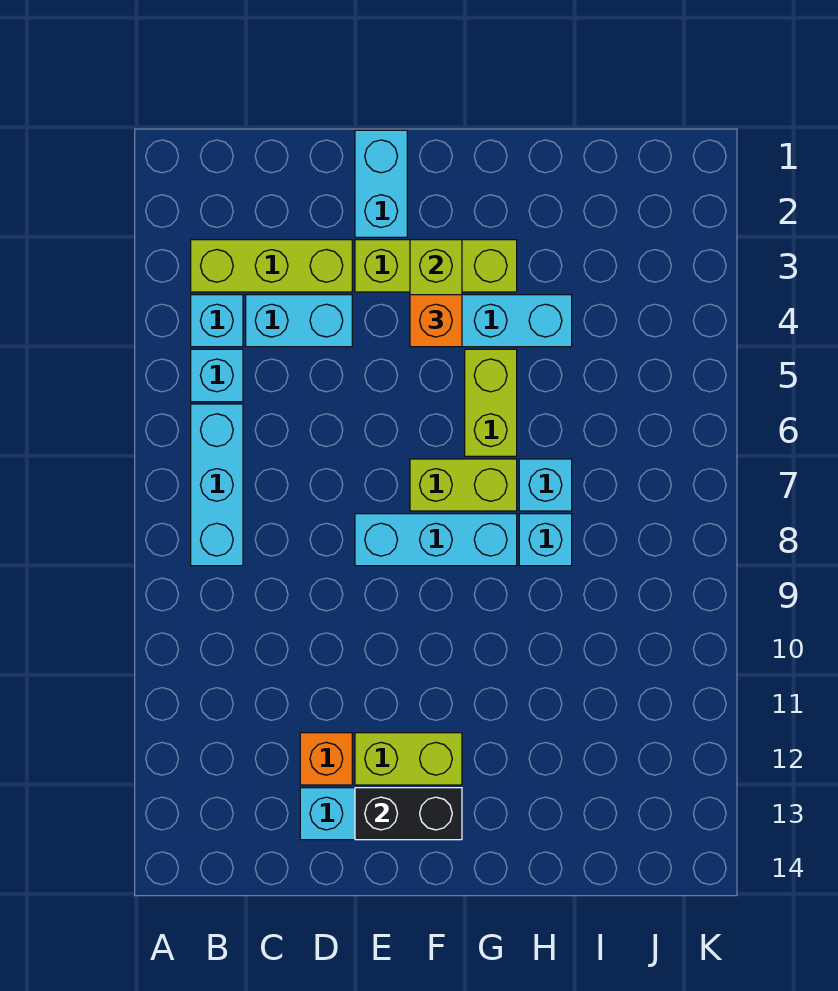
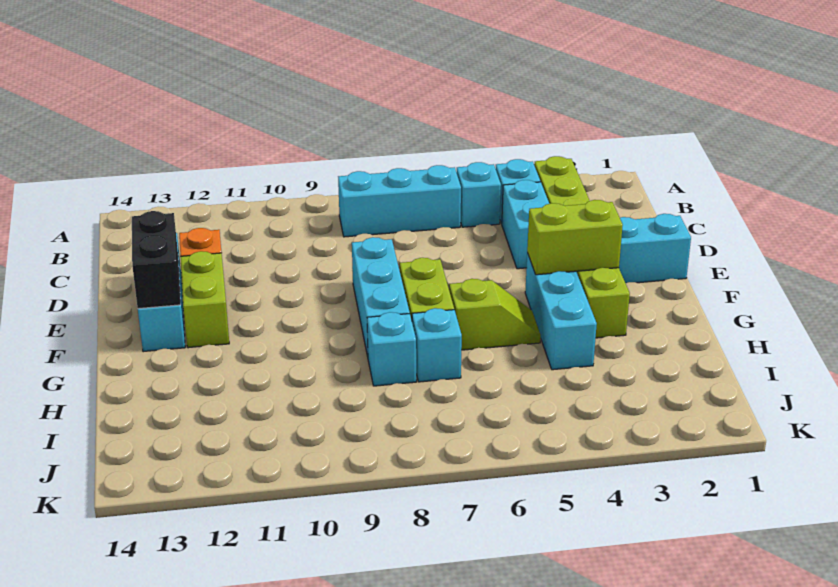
orange 1x1 brick [410,295,462,347] -> none
lime 1x2 brick [465,349,517,456] -> lime 1x2 slope [449,279,541,350]

